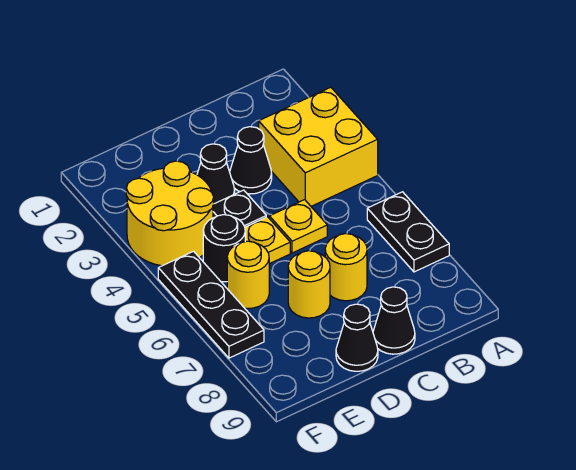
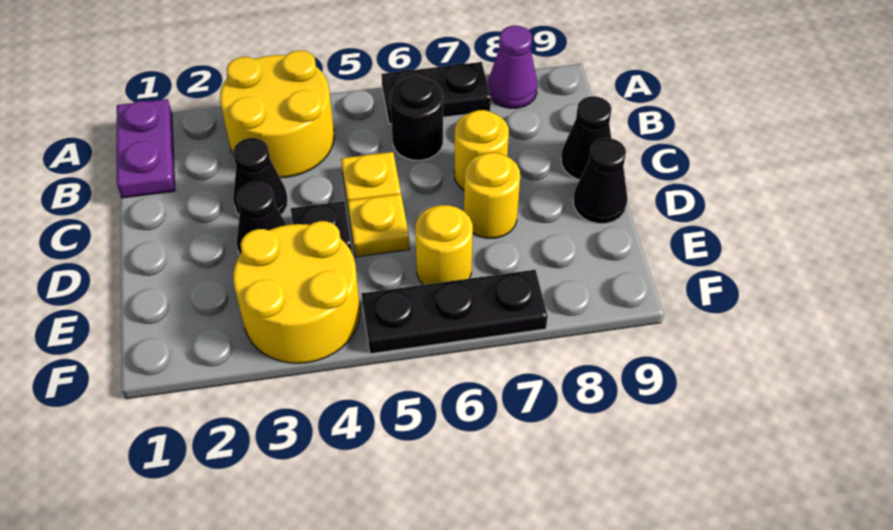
none -> purple 1x2 plate [117,99,175,198]
yellow 2x2 brick [259,87,378,206] -> yellow 2x2 round brick [220,50,334,178]
none -> purple 1x1 cone [488,26,537,108]
black 1x1 round brick [203,215,245,282] -> black 1x1 round brick moved to [390,76,443,160]

